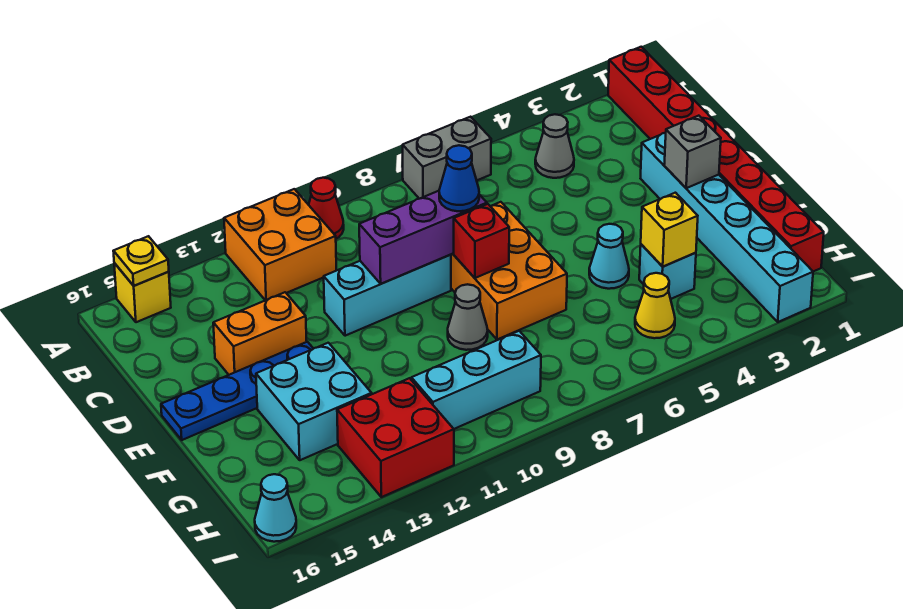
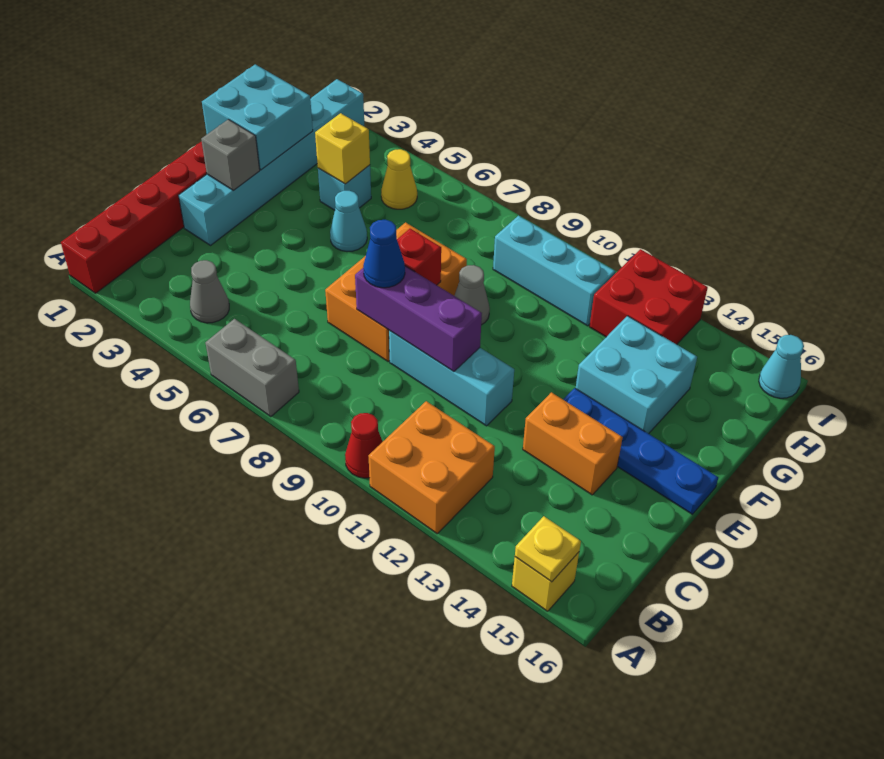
none -> cyan 2x2 brick [202,64,313,170]

